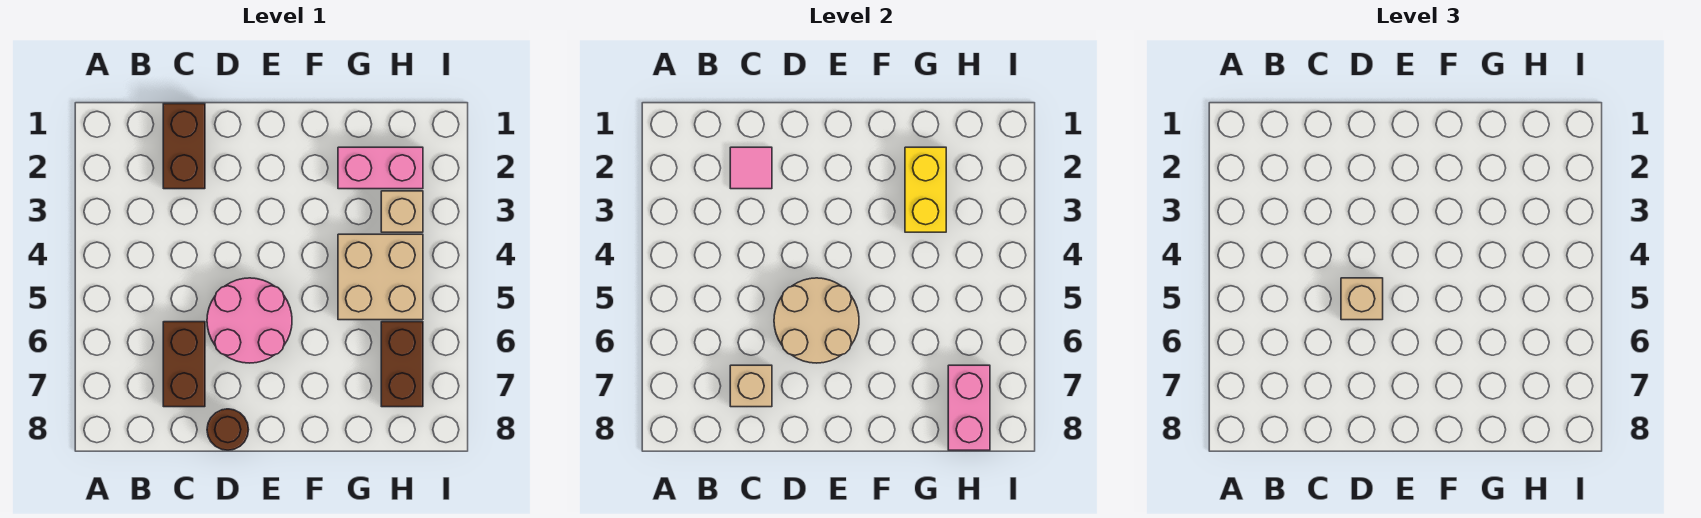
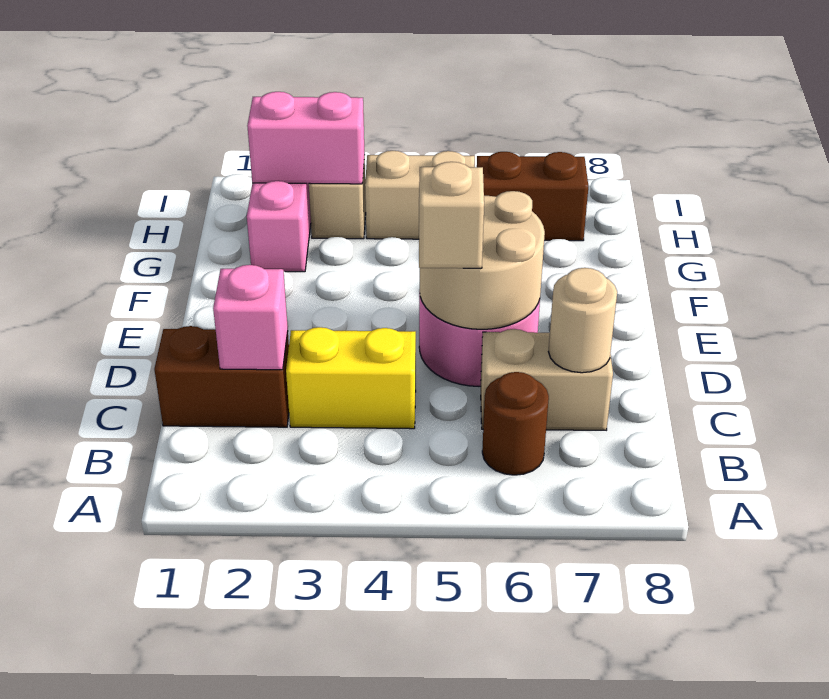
pink 1x1 tile [730,147,772,189] -> pink 1x1 brick [213,265,288,370]
brown 1x2 brick [163,322,205,407] -> tan 1x2 brick [481,329,613,430]
tan 1x1 brick [730,365,772,407] -> tan 1x1 round brick [548,268,617,373]
brown 1x1 round brick [207,409,249,450] -> brown 1x1 round brick moved to [482,372,549,475]
yellow 1x2 brick [905,147,946,232] -> yellow 1x2 brick moved to [286,327,416,429]
tan 2x2 brick [338,234,423,320] -> tan 1x2 brick [365,151,475,239]
pink 1x2 brick [948,365,990,450] -> pink 1x2 brick moved to [247,92,365,184]

